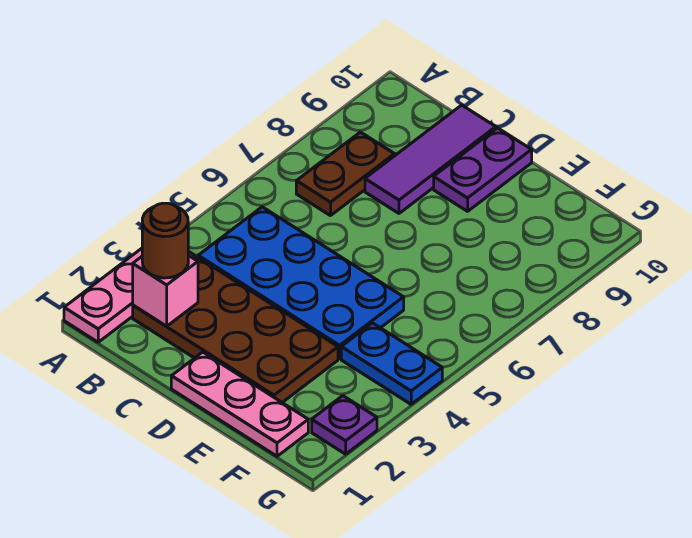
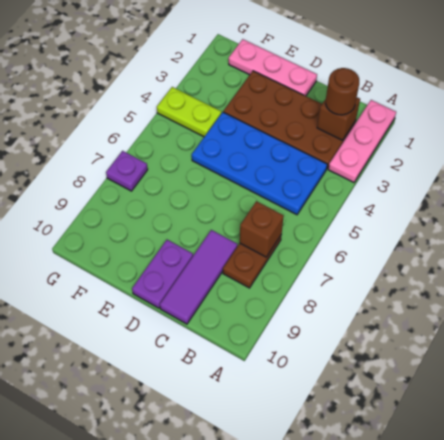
pink 1x1 brick [133,255,198,326] -> brown 1x1 brick [317,97,360,141]
none -> brown 1x1 brick [240,201,284,257]
blue 1x2 plate [341,323,442,404] -> lime 1x2 plate [157,87,221,137]
purple 1x1 plate [312,396,377,454] -> purple 1x1 plate moved to [106,151,148,191]

